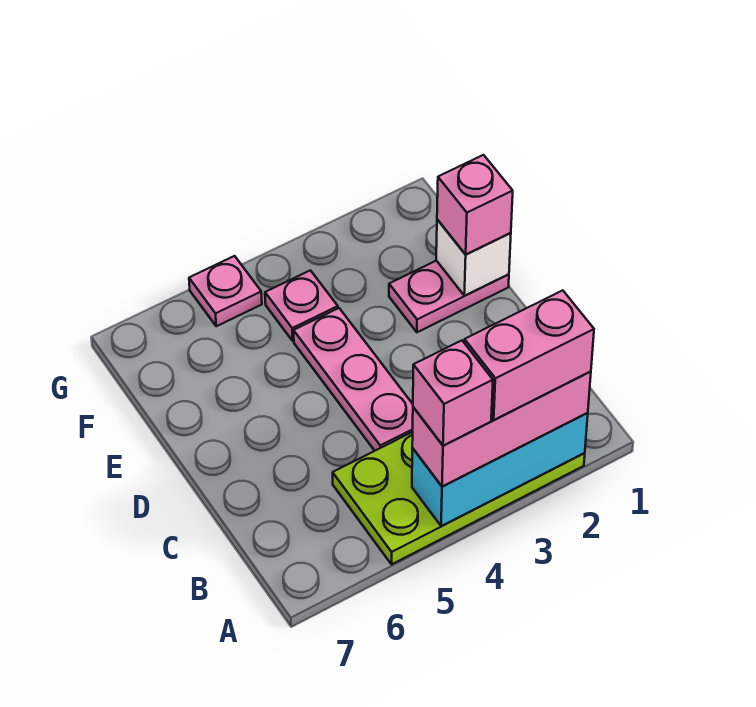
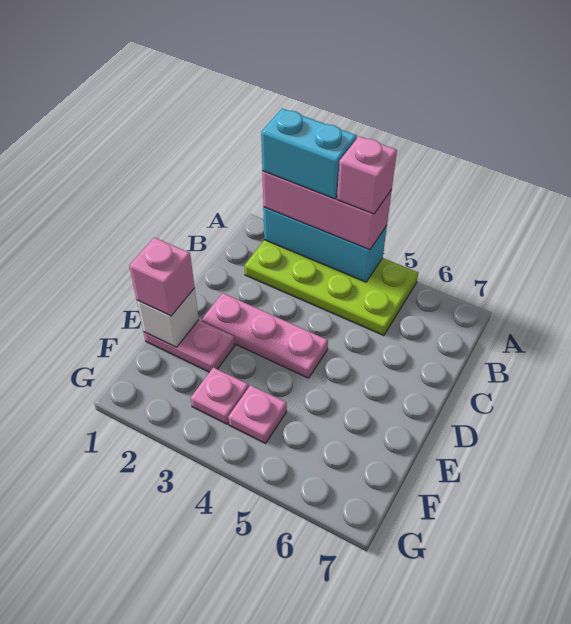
pink 1x2 brick [464,290,594,420] -> cyan 1x2 brick [261,109,357,199]
pink 1x3 plate [294,308,413,451] -> pink 1x3 plate turned to [202,293,328,378]
pink 1x1 plate [189,256,262,326] -> pink 1x1 plate moved to [191,367,249,424]

